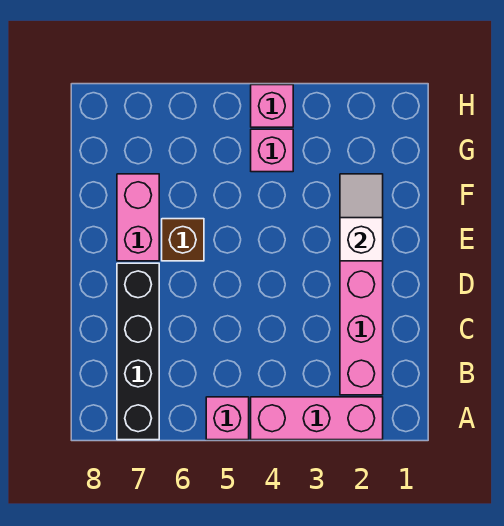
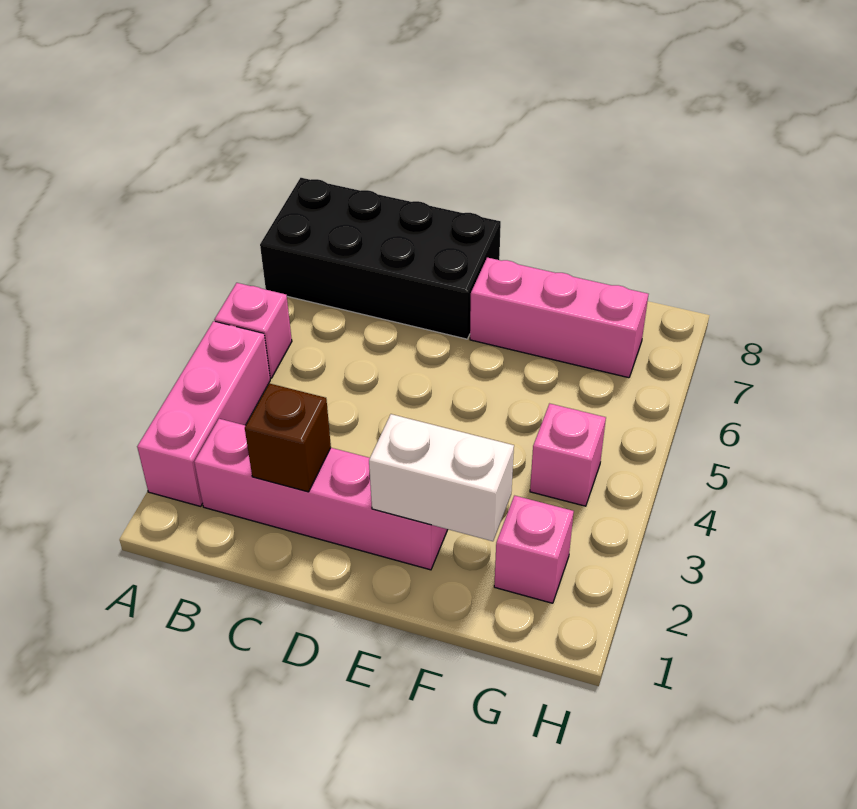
black 1x4 brick [117,263,159,440] -> black 2x4 brick [260,178,501,339]
white 1x2 slope [340,174,383,261] -> white 1x2 brick [369,414,514,541]
brown 1x1 brick [162,219,204,261] -> brown 1x1 brick moved to [245,383,331,492]
pink 1x2 brick [117,174,159,261] -> pink 1x3 brick [470,258,648,378]
pink 1x1 brick [251,85,293,127] -> pink 1x1 brick moved to [494,496,574,603]

